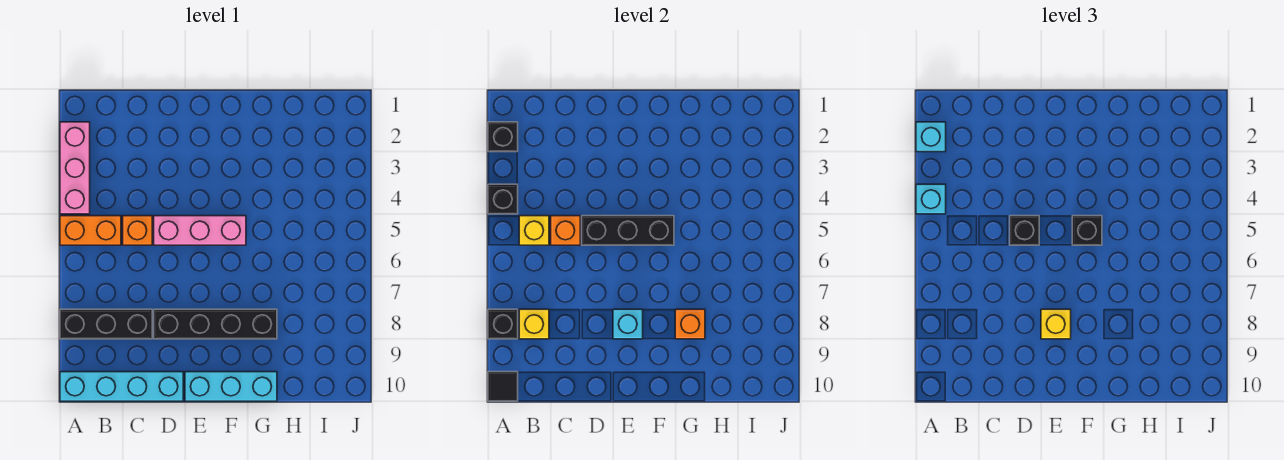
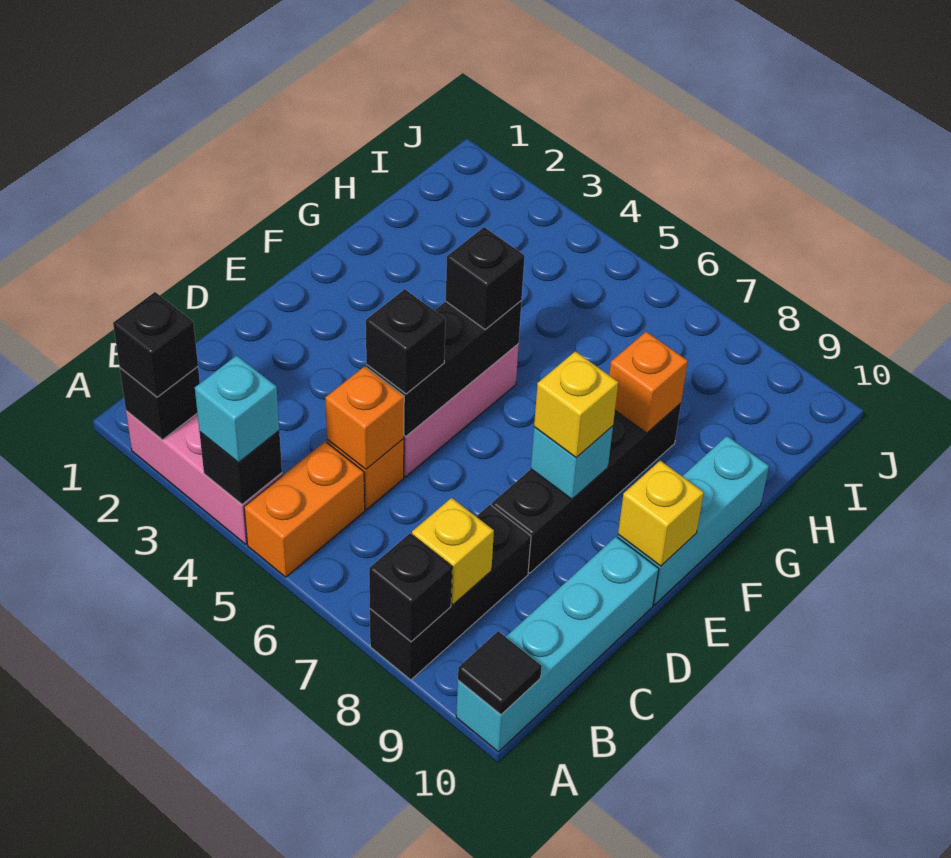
cyan 1x1 brick [916,122,946,152] -> black 1x1 brick [113,292,198,397]
yellow 1x1 brick [519,216,549,245] -> yellow 1x1 brick moved to [618,461,704,566]

